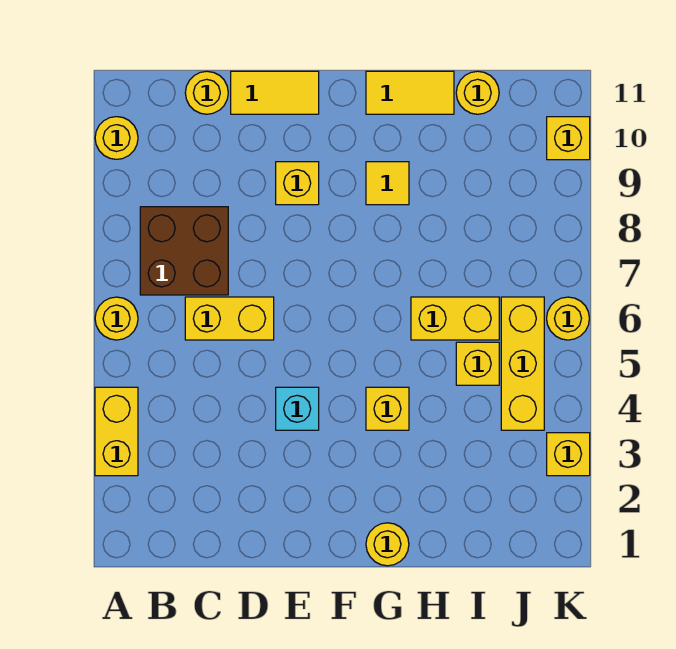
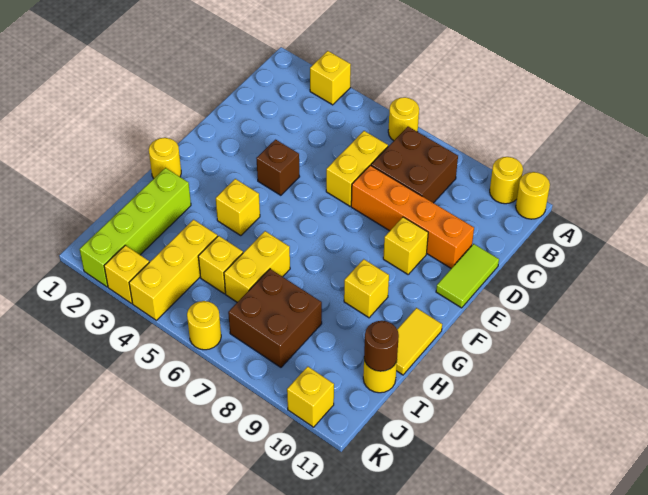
yellow 1x2 brick [95,387,138,476] -> yellow 1x1 brick [310,51,351,105]
yellow 1x1 round brick [185,71,228,114] -> yellow 1x1 round brick moved to [516,172,550,219]
none -> orange 1x4 brick [351,165,474,268]
yellow 1x2 tile [231,71,319,114] -> lime 1x2 tile [436,244,499,308]
cyan 1x1 brick [276,387,319,430] -> brown 1x1 brick [256,140,300,195]
yellow 1x1 tile [366,162,409,205] -> yellow 1x1 brick [344,259,389,318]
none -> lime 1x4 brick [80,168,191,287]
none -> brown 2x2 brick [228,269,322,367]
none -> brown 1x1 round brick [364,321,399,371]
yellow 1x3 brick [501,297,544,430] -> yellow 1x3 brick turned to [129,220,218,320]

